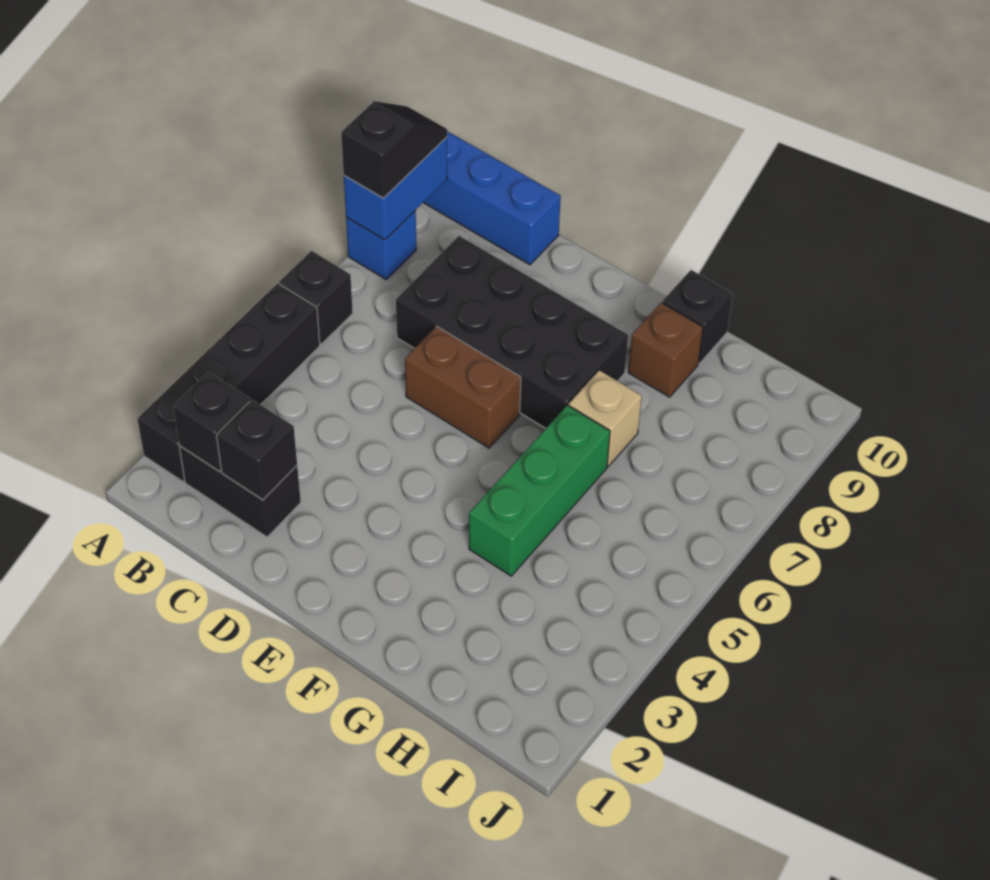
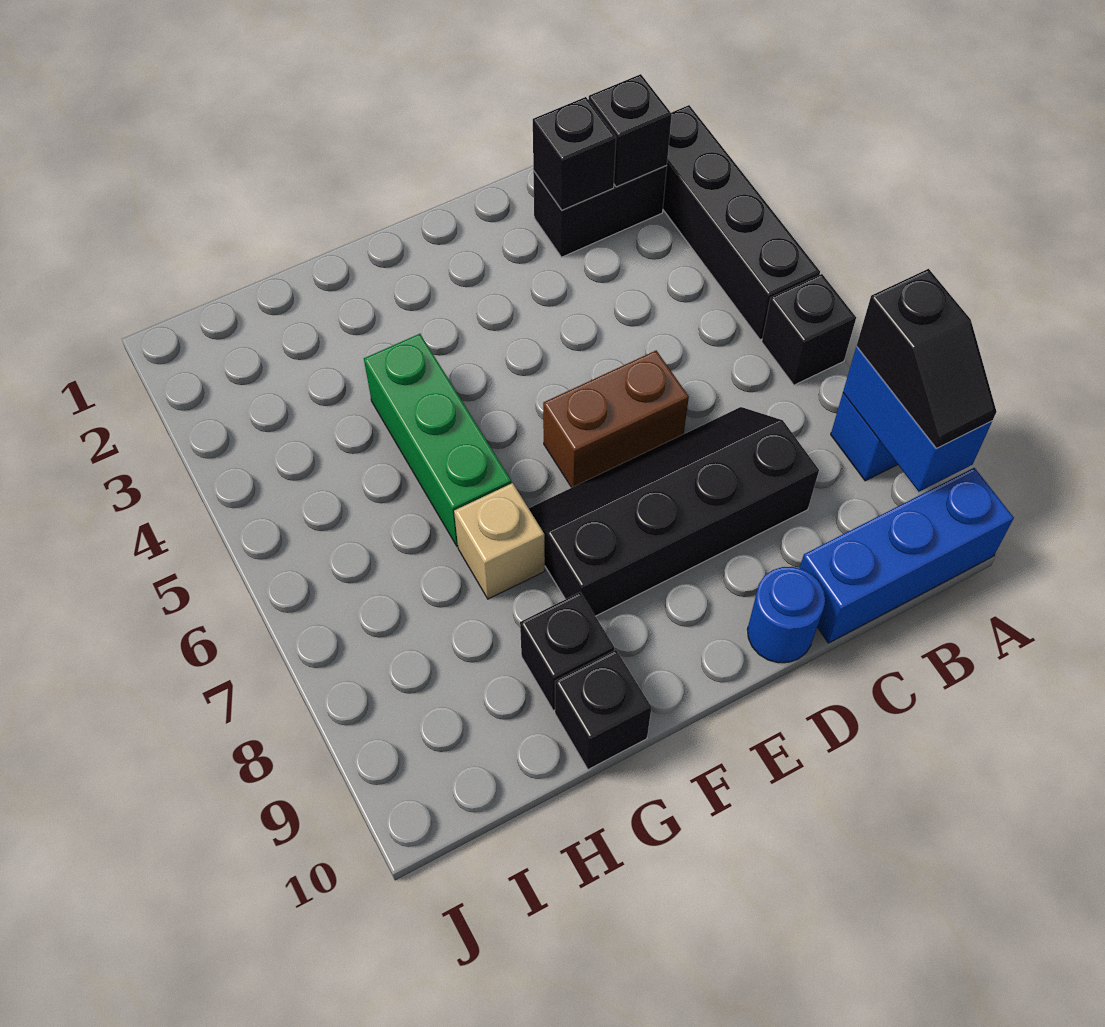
black 2x4 brick [396,236,628,428] -> black 2x4 slope [529,407,819,616]
none -> blue 1x1 round brick [747,567,825,663]
brown 1x1 brick [628,303,703,397] -> black 1x1 brick [520,592,614,711]

